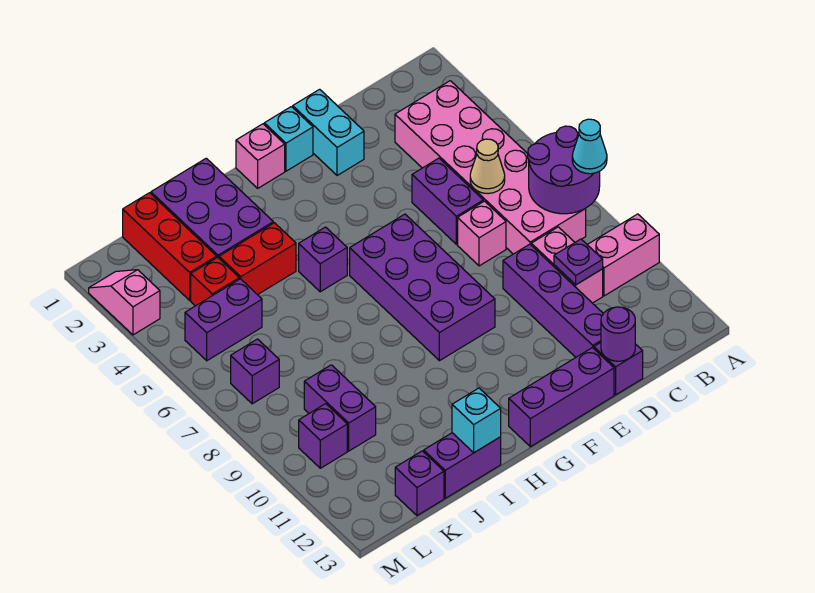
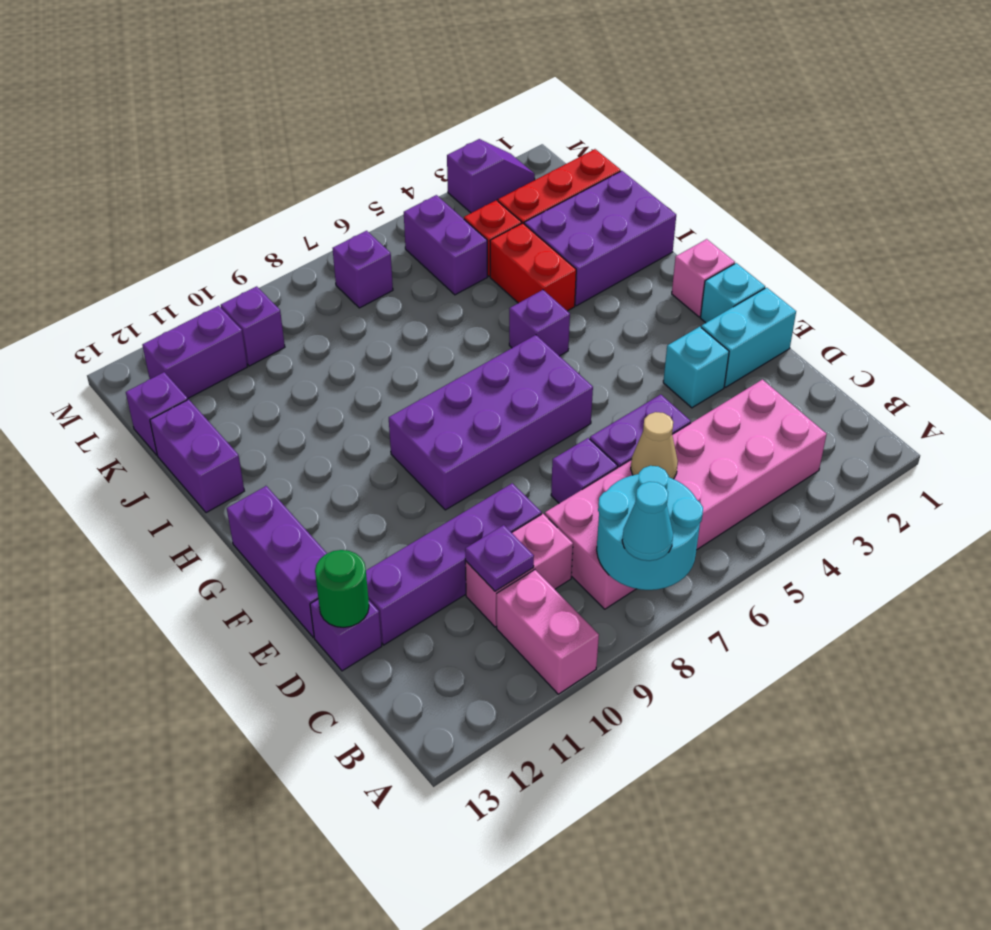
purple 2x2 round brick [528,126,600,214] -> cyan 2x2 round brick [597,466,703,590]
pink 1x1 brick [458,201,506,266] -> purple 1x1 brick [551,438,618,503]
purple 1x1 round brick [601,307,635,361] -> green 1x1 round brick [315,550,369,627]
cyan 1x1 brick [452,388,501,453] -> cyan 1x1 brick moved to [663,327,729,408]
purple 1x2 brick [304,365,376,451] -> purple 1x2 brick moved to [142,306,247,398]
pink 1x2 slope [89,270,160,335] -> purple 1x2 slope [447,139,535,213]

